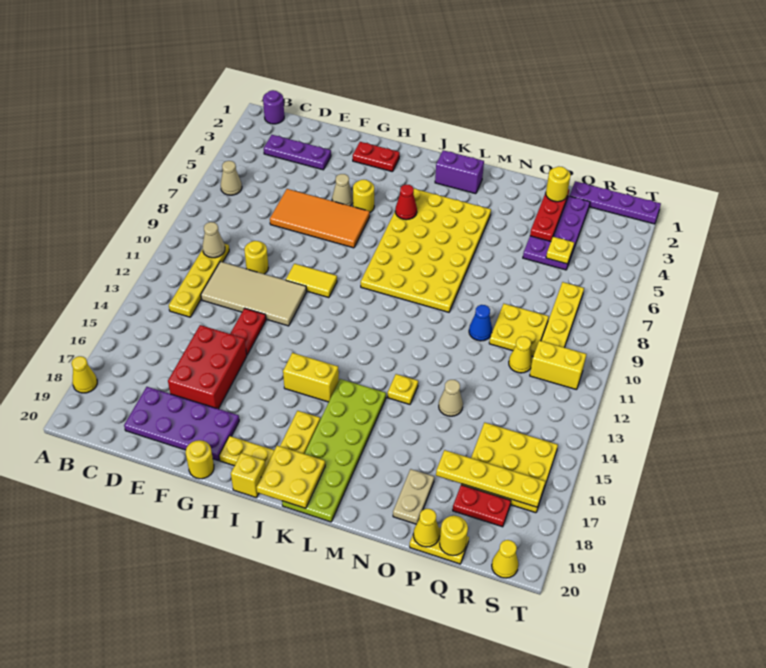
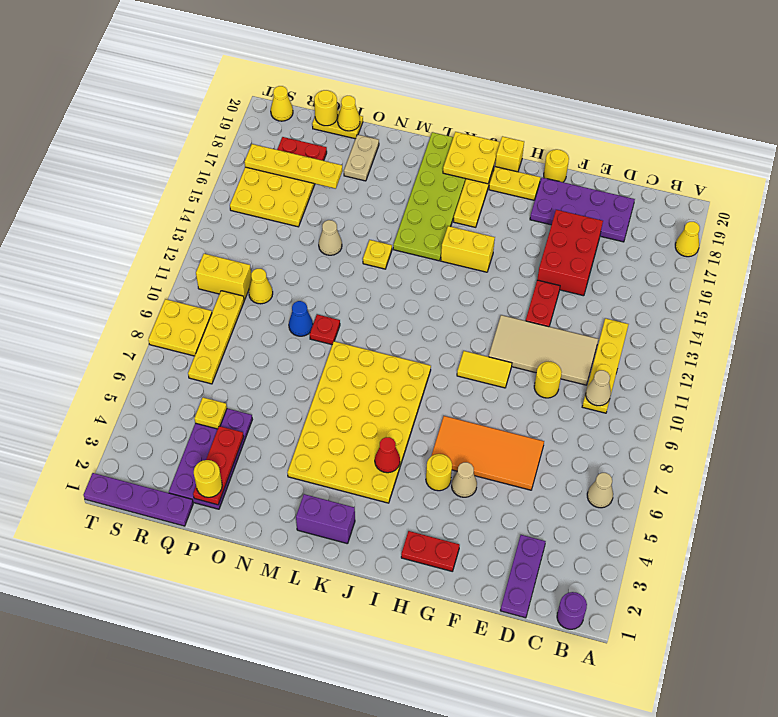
purple 1x3 plate [264,135,331,170] -> purple 1x3 plate turned to [500,535,546,618]
none -> red 1x1 plate [310,314,340,345]
yellow 2x2 plate [489,304,549,356] -> yellow 2x2 plate moved to [148,299,212,356]

